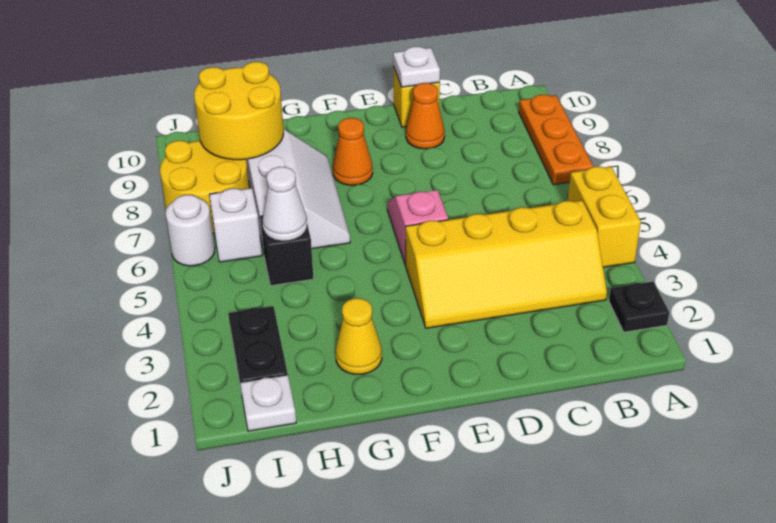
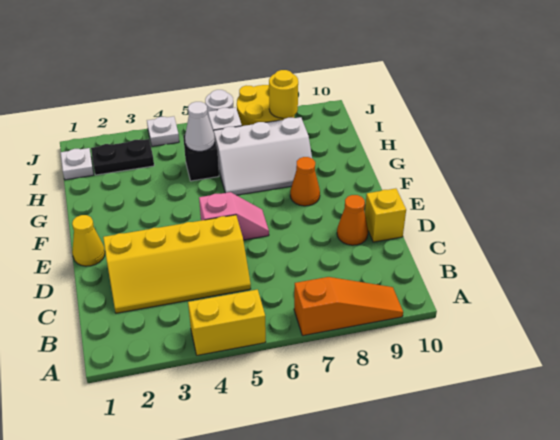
black 1x1 plate [609,282,669,332] -> none
orange 1x3 plate [519,95,593,185] -> orange 1x3 slope [294,277,403,336]
yellow 2x4 slope [406,200,607,328] -> yellow 2x4 slope turned to [103,215,251,313]
white 1x1 plate [393,47,440,87] -> white 1x1 plate moved to [147,116,179,146]
yellow 1x1 cone [336,298,382,374] -> yellow 1x1 cone moved to [72,215,105,266]
yellow 2x2 round brick [194,62,284,160] -> yellow 1x1 round brick [269,70,298,118]

